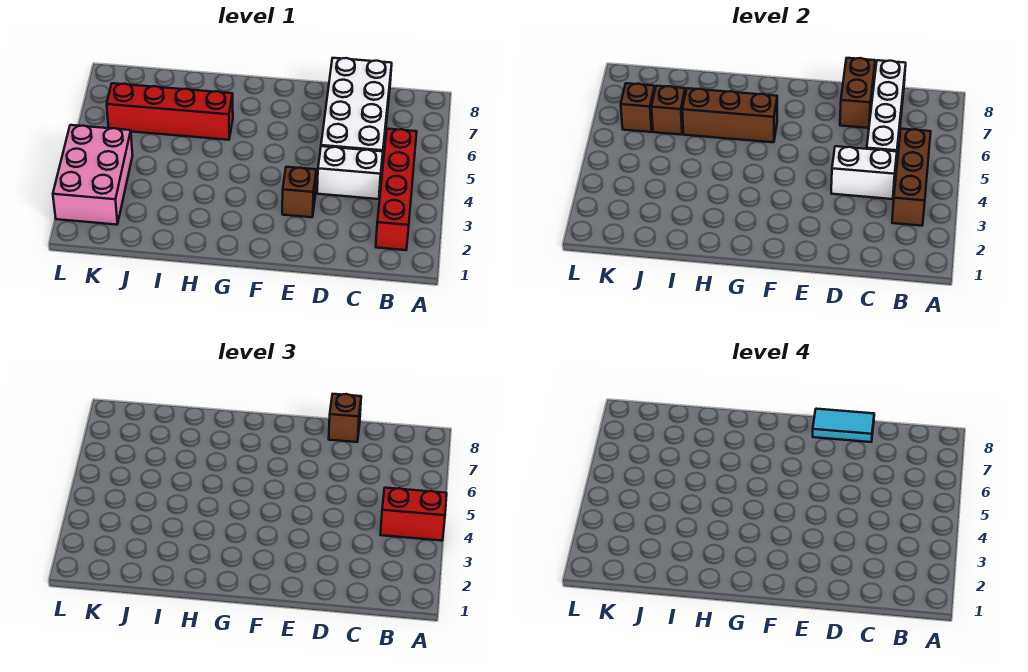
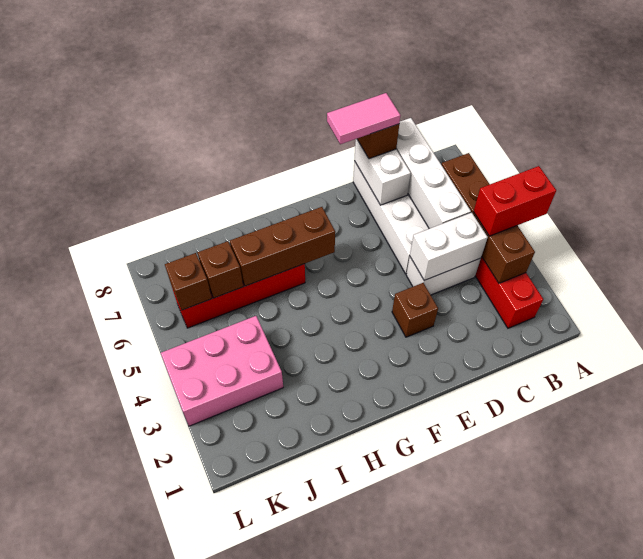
brown 1x3 brick [892,129,931,226] -> brown 1x4 brick [441,153,535,283]
brown 1x2 brick [840,58,875,128] -> white 1x2 brick [354,139,411,205]
cyan 1x2 tile [813,409,874,442] -> pink 1x2 tile [327,93,401,144]
pink 2x3 brick [53,125,133,225] -> pink 2x3 brick turned to [161,316,283,426]

